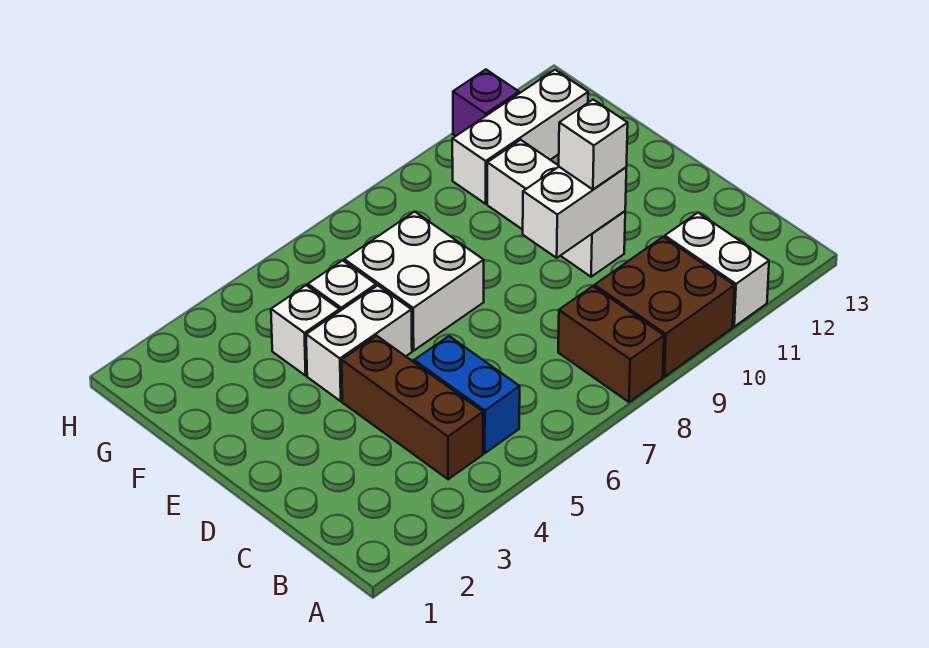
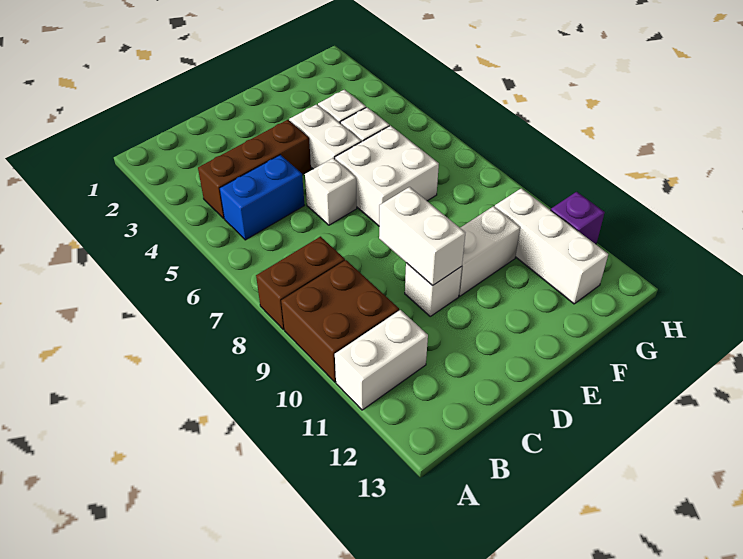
white 1x1 brick [559,100,628,189] -> white 1x1 brick moved to [305,158,357,225]

